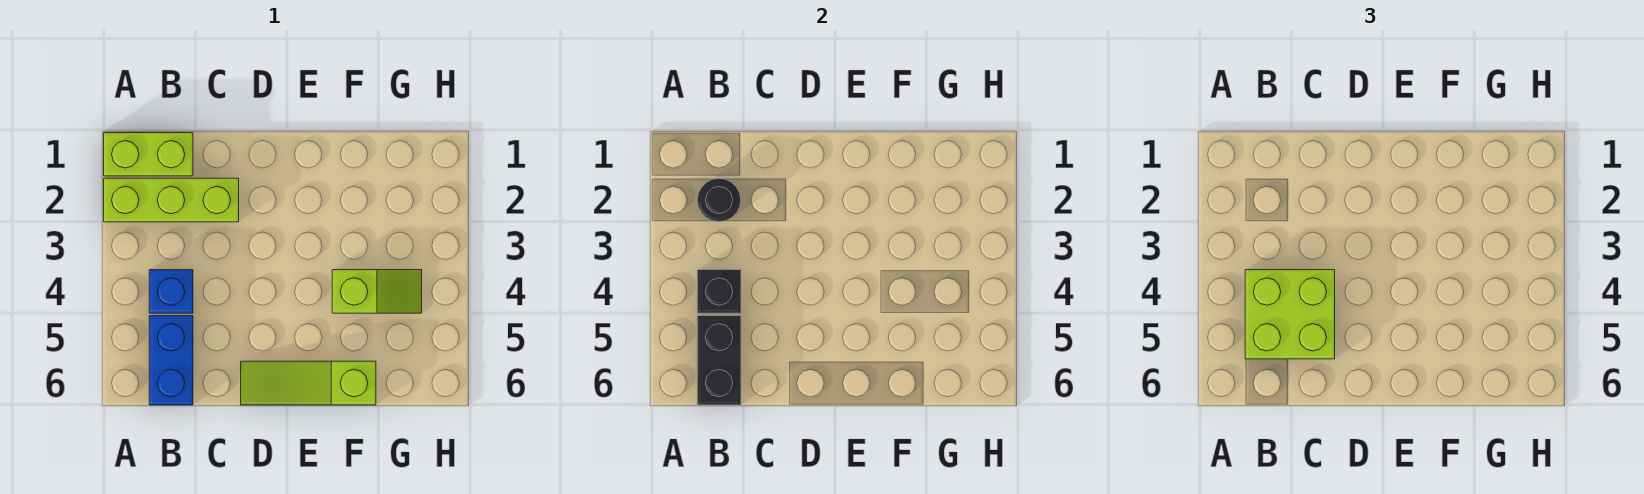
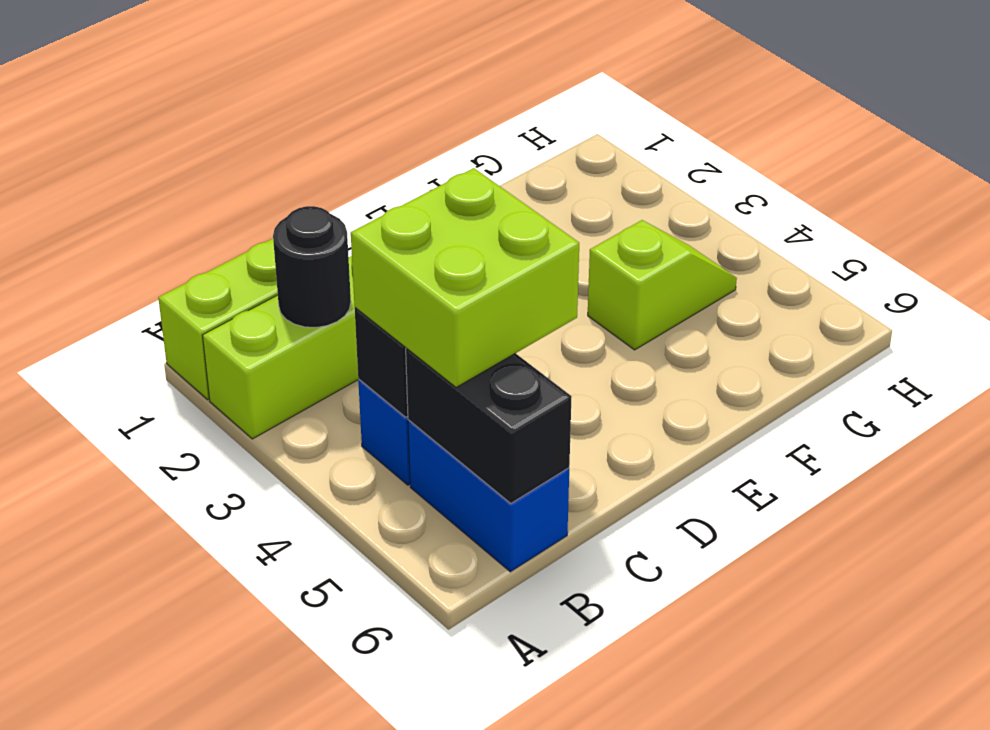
lime 1x3 slope [241,361,376,405] -> none

